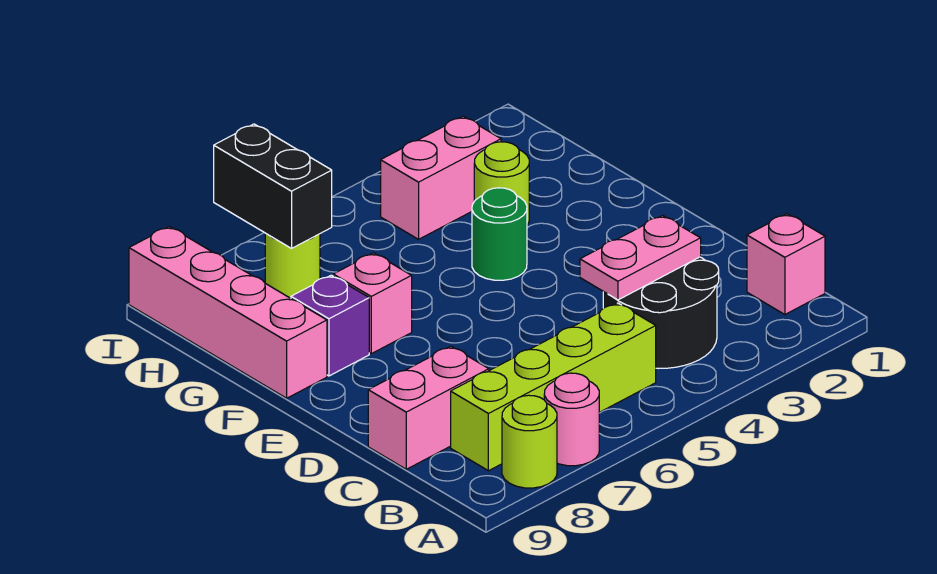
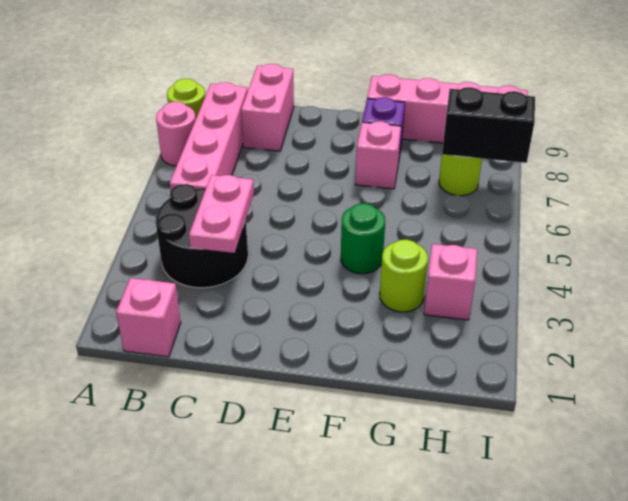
lime 1x4 brick [451,303,656,471] -> pink 1x4 brick [170,82,248,190]
pink 1x2 brick [381,116,501,239] -> pink 1x1 brick [424,244,477,320]

